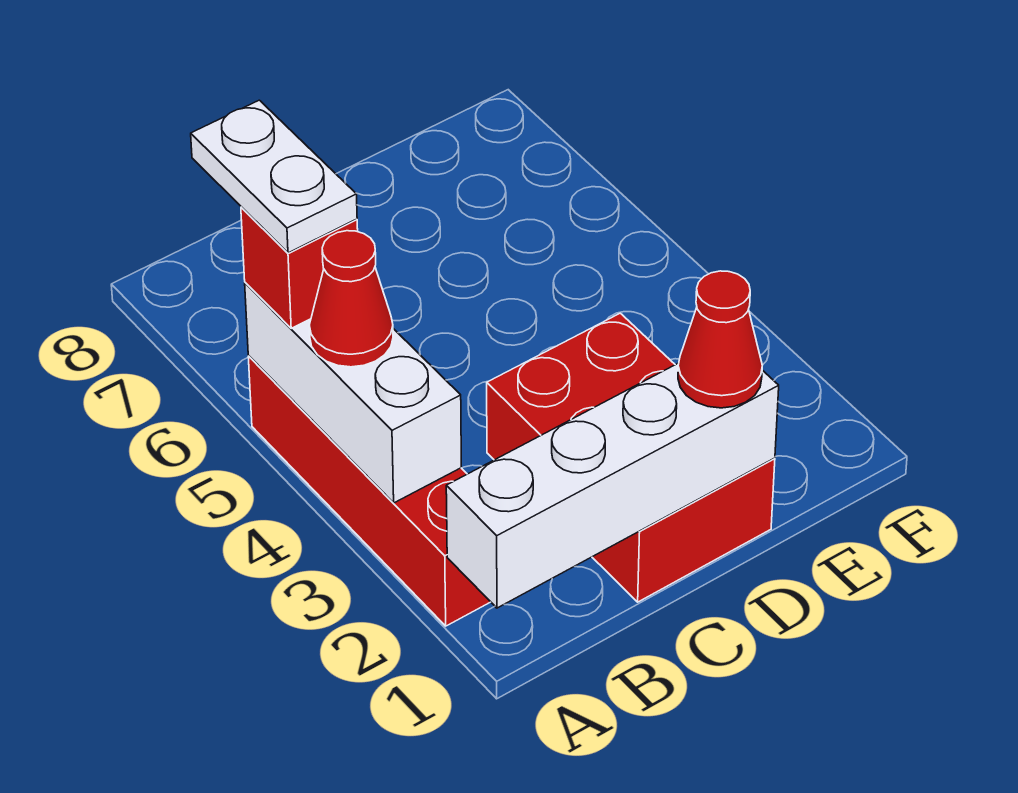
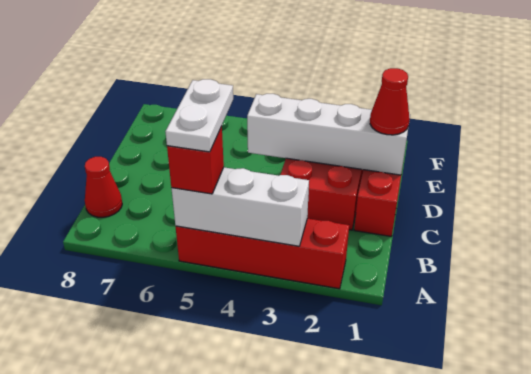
white 1x4 brick [446,363,779,608] -> white 1x4 brick turned to [247,94,410,175]
red 1x1 cone [309,231,393,367] -> red 1x1 cone moved to [85,157,122,217]
white 1x2 plate [191,100,357,253] -> white 1x2 plate turned to [165,79,233,152]

